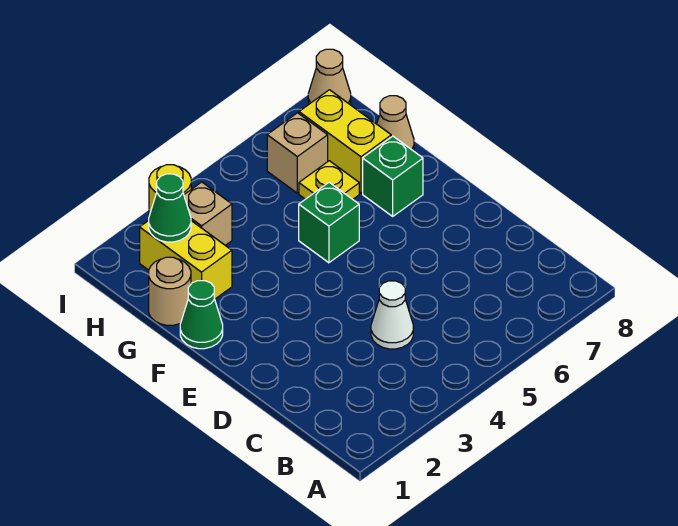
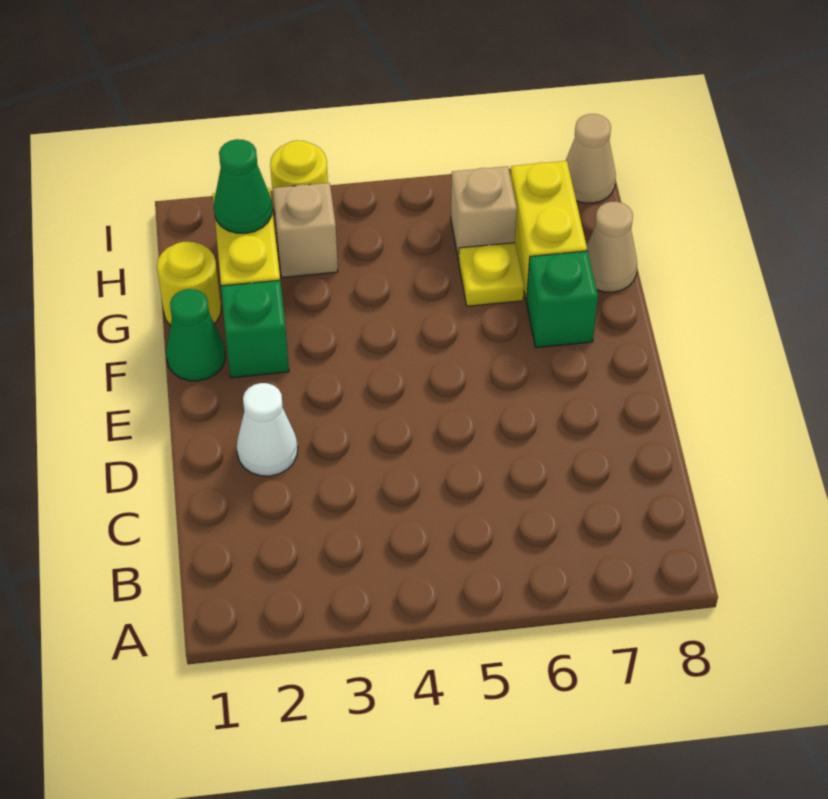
white 1x1 cone [371,281,413,349] -> white 1x1 cone moved to [237,383,298,476]
green 1x1 brick [299,182,359,263] -> green 1x1 brick moved to [221,280,289,378]
tan 1x1 round brick [149,257,191,325] -> yellow 1x1 round brick [157,242,221,326]

